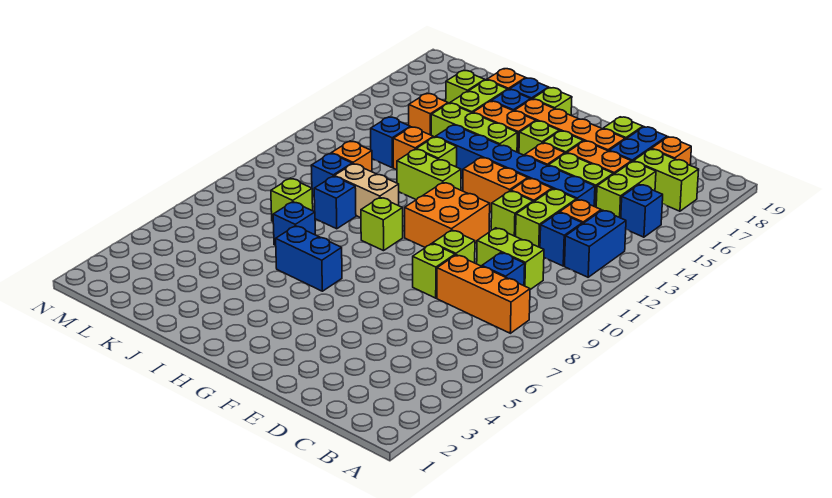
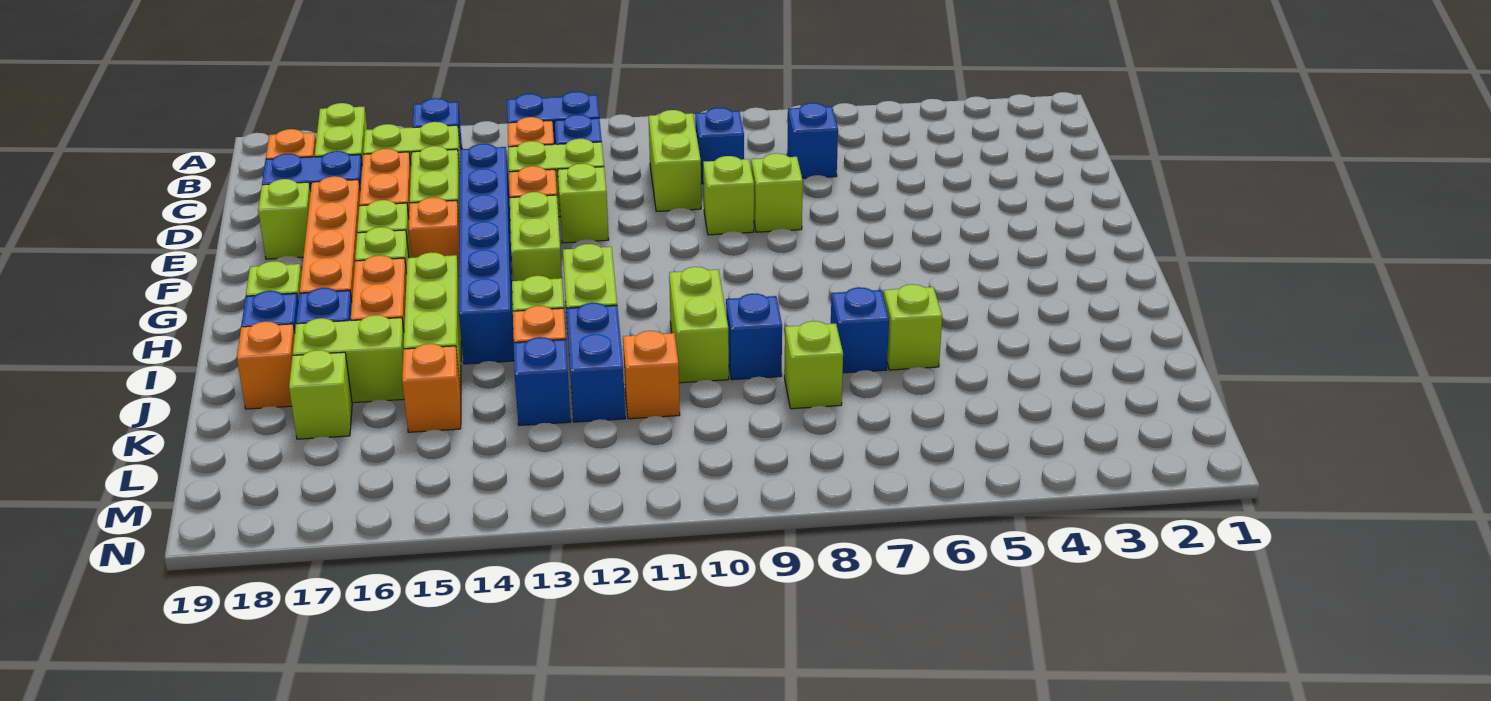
orange 1x3 brick [437,255,530,333] -> none
orange 2x2 brick [405,183,490,248] -> none
orange 1x2 brick [463,157,528,212] -> lime 1x2 brick [510,192,562,281]
blue 1x2 brick [276,226,342,291] -> blue 1x2 brick moved to [566,303,625,422]
lime 1x1 brick [361,198,403,251] -> lime 1x1 brick moved to [884,284,942,370]
tan 1x2 brick [334,164,399,218] -> lime 1x2 brick [669,267,729,383]
blue 1x1 brick [311,153,352,196] -> blue 1x1 brick moved to [787,103,838,178]

